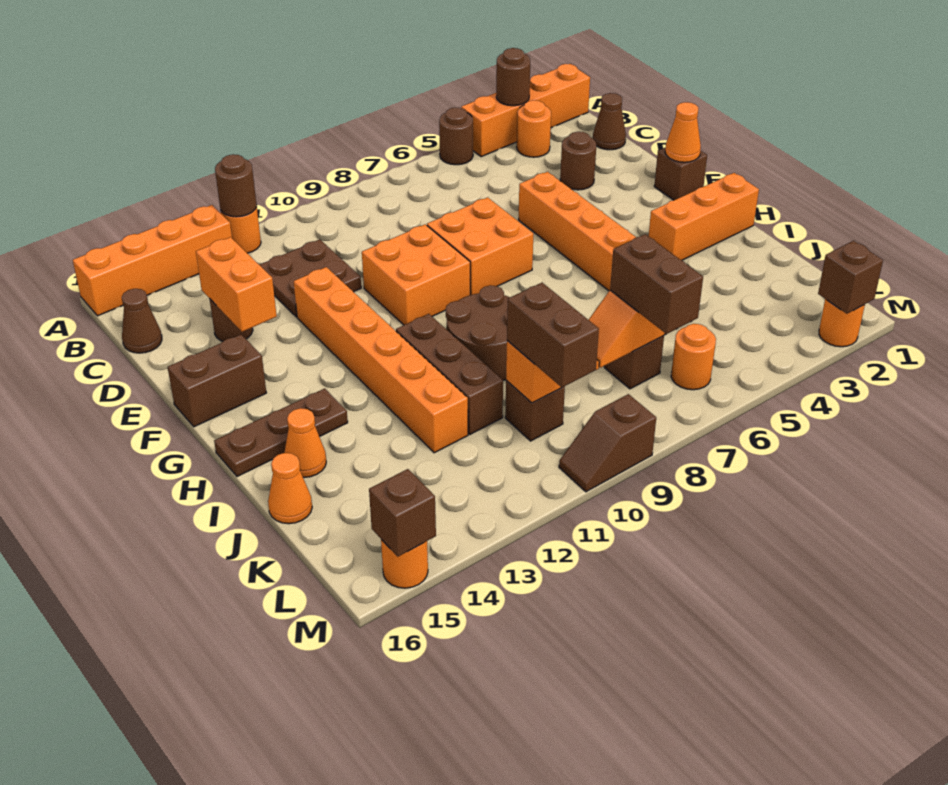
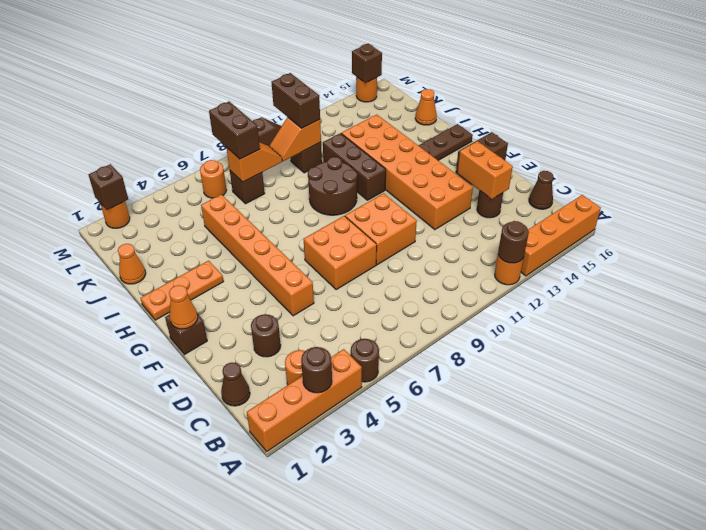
brown 2x2 plate [260,239,361,317] -> none
orange 1x6 brick [294,267,468,453] -> orange 2x6 brick [341,115,473,230]
orange 1x3 brick [649,173,759,260] -> orange 1x3 plate [140,261,223,320]
orange 1x1 cone [284,408,326,477] -> orange 1x1 cone moved to [118,244,146,284]

